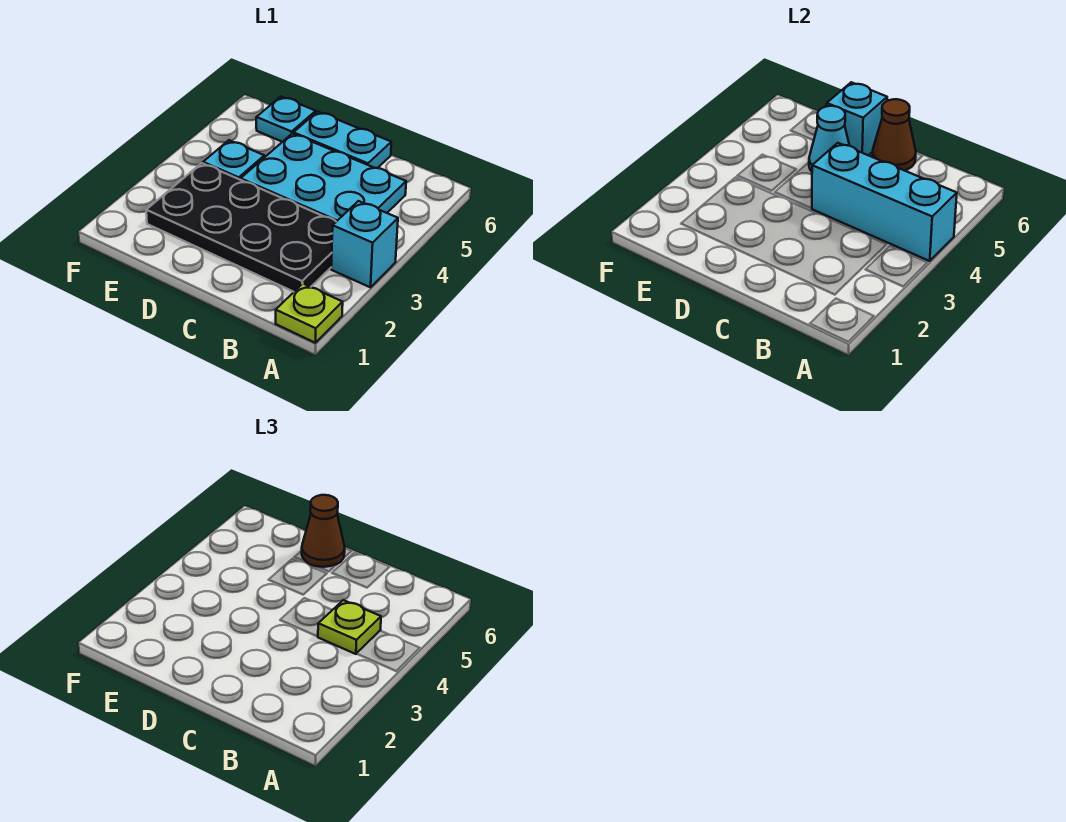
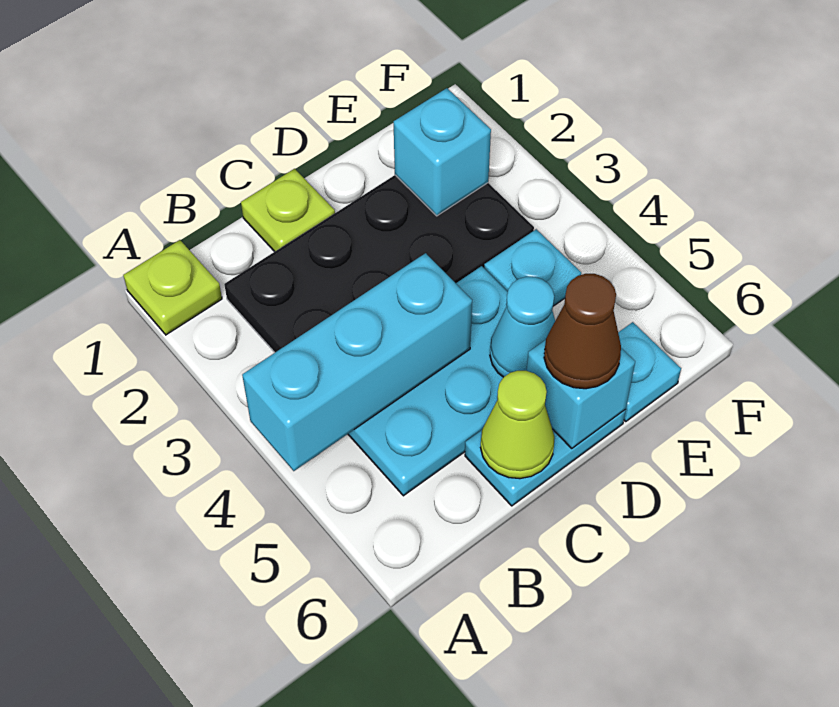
cyan 1x1 brick [331,201,398,287] -> cyan 1x1 brick moved to [394,88,491,216]
lime 1x1 plate [318,600,381,654] -> lime 1x1 plate moved to [241,169,335,252]
brown 1x1 cone [872,99,916,170] -> lime 1x1 cone [481,371,555,479]

